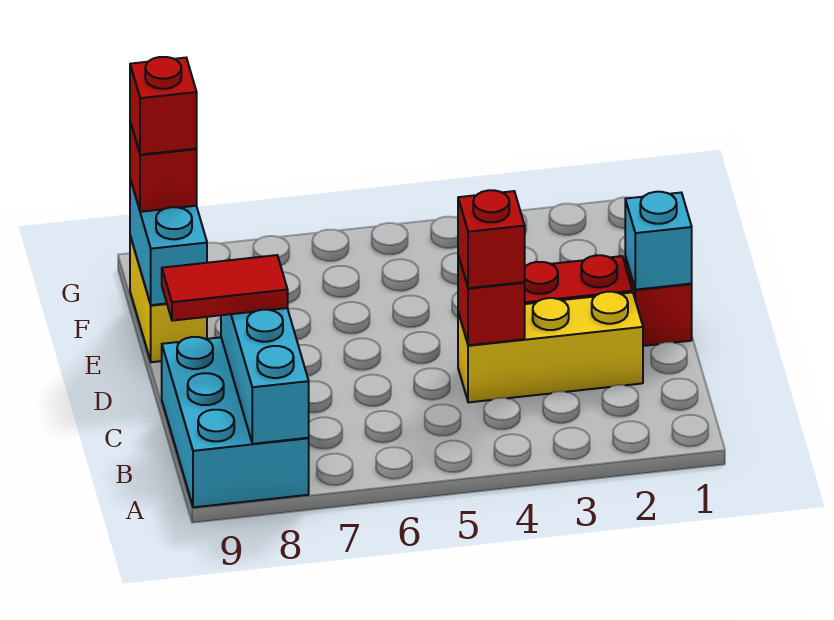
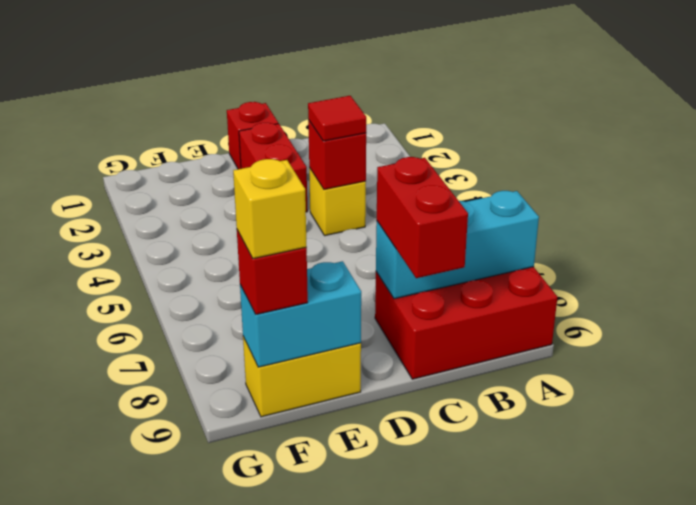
cyan 2x3 brick [162,337,309,507] -> red 2x3 brick [375,267,557,379]
yellow 1x3 brick [458,292,643,402] -> yellow 1x1 brick [309,168,366,236]
red 1x1 brick [458,190,525,288] -> red 1x1 tile [308,96,366,141]
red 1x2 tile [162,255,288,321] -> red 1x2 brick [377,157,468,278]
cyan 1x1 brick [625,192,692,290] -> none
red 1x1 brick [130,57,197,155] -> yellow 1x1 brick [233,159,307,259]

